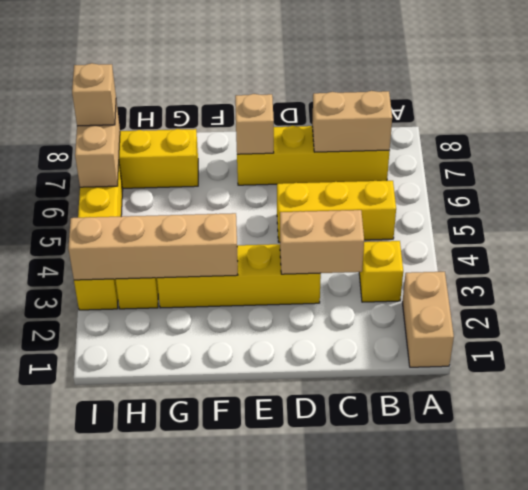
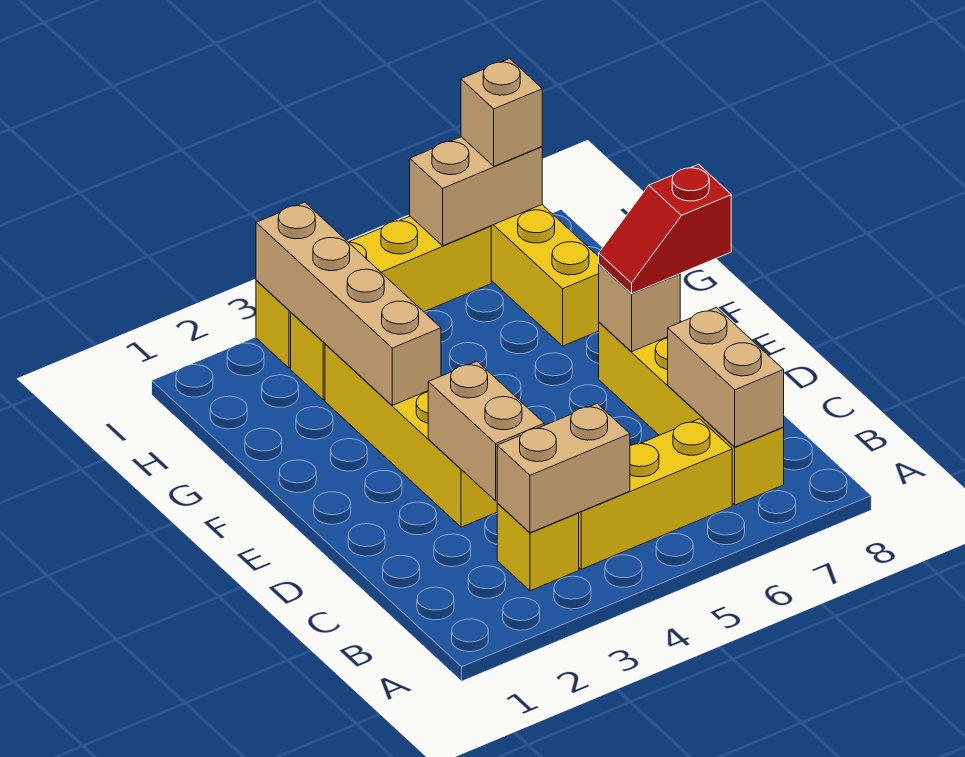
tan 1x2 brick [402,272,454,367] -> tan 1x2 brick moved to [497,404,630,533]
yellow 1x3 brick [277,181,396,242] -> yellow 1x3 brick turned to [579,419,732,569]
none -> red 1x2 slope [599,164,731,294]

